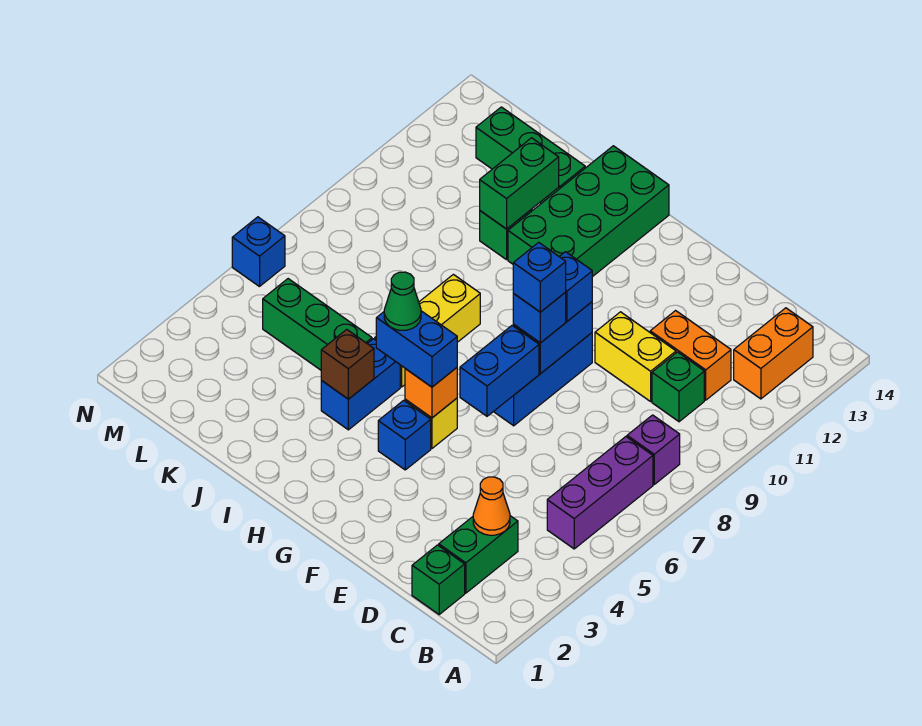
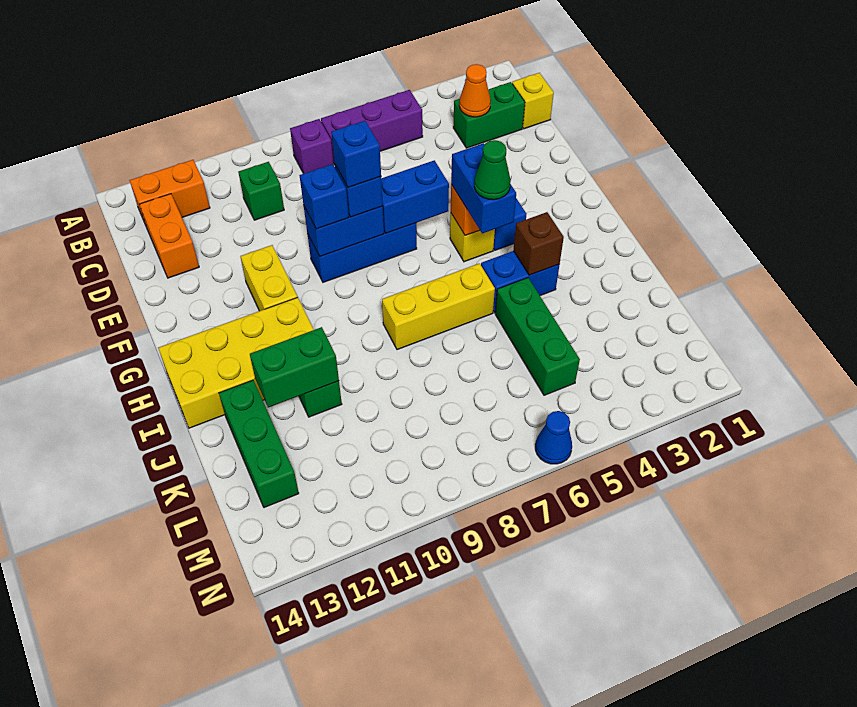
green 1x1 brick [412,545,465,614] -> yellow 1x1 brick [512,73,554,129]
orange 1x2 brick [650,311,731,400] -> orange 1x2 brick moved to [139,194,199,278]
yellow 1x2 brick [595,312,676,401] -> yellow 1x2 brick moved to [240,245,297,311]
green 2x4 brick [508,146,669,277] -> yellow 2x4 brick [158,297,314,428]
blue 1x1 brick [232,217,285,287] -> blue 1x1 cone [535,411,572,464]

